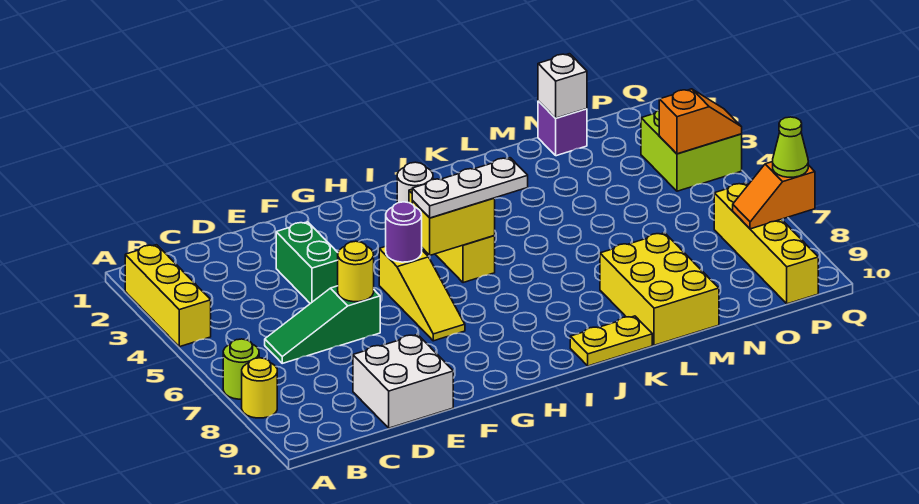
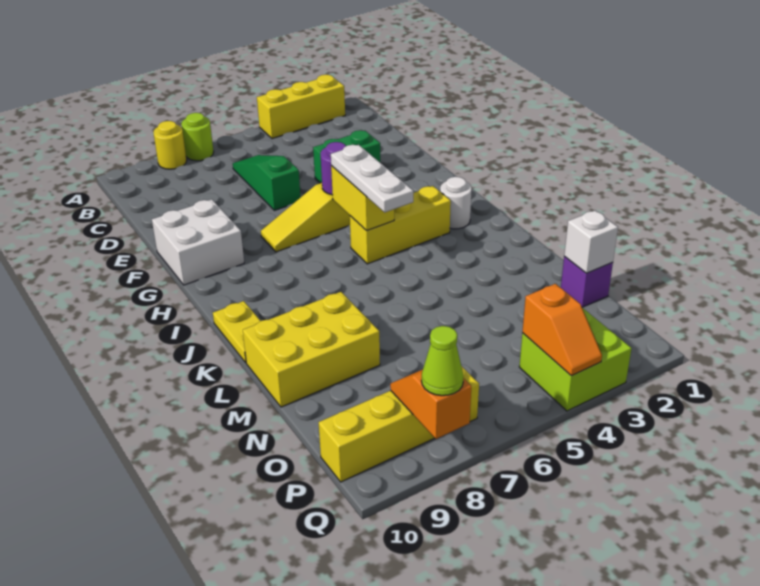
white 2x2 brick [353,335,453,428] -> white 2x2 brick moved to [152,199,244,285]
yellow 1x1 round brick [338,241,374,302] -> none

